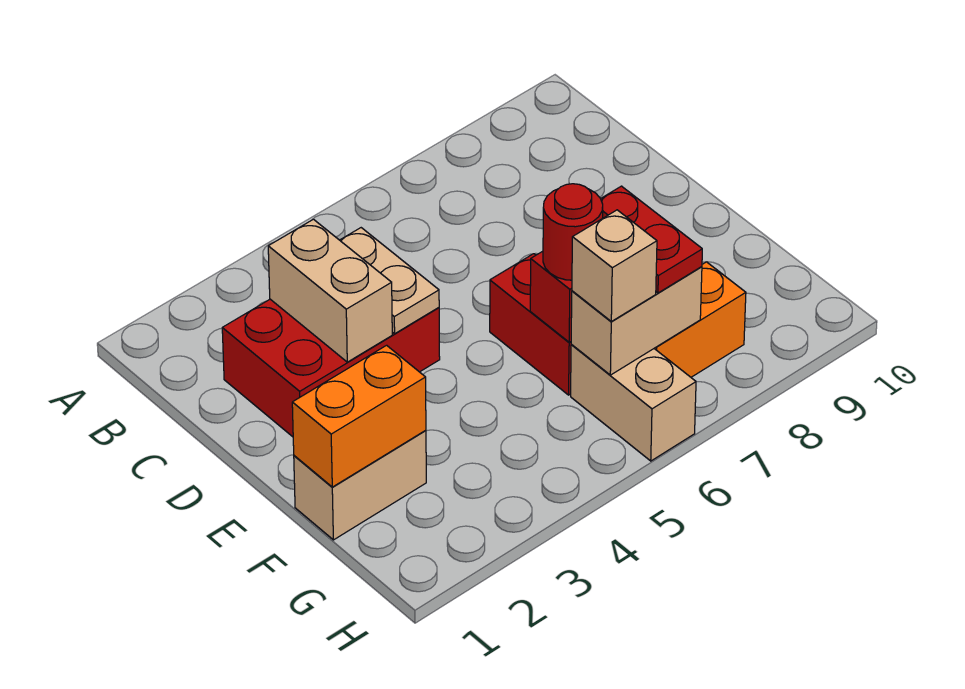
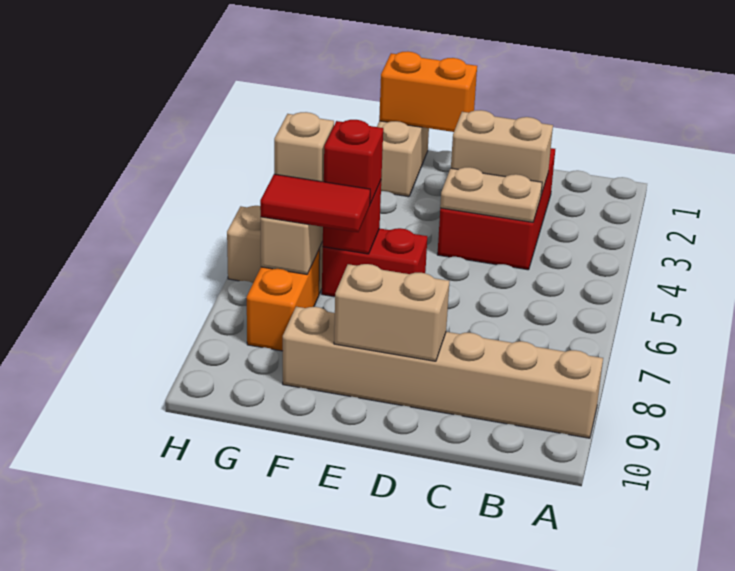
none -> tan 1x6 brick [283,307,603,438]
none -> tan 1x2 brick [334,264,449,361]
orange 1x2 brick [292,345,426,487] -> orange 1x2 brick turned to [379,51,477,132]
red 1x1 round brick [543,184,603,280] -> red 1x1 brick [324,120,383,204]
red 1x2 plate [601,186,702,293] -> red 1x2 tile [260,174,370,232]

